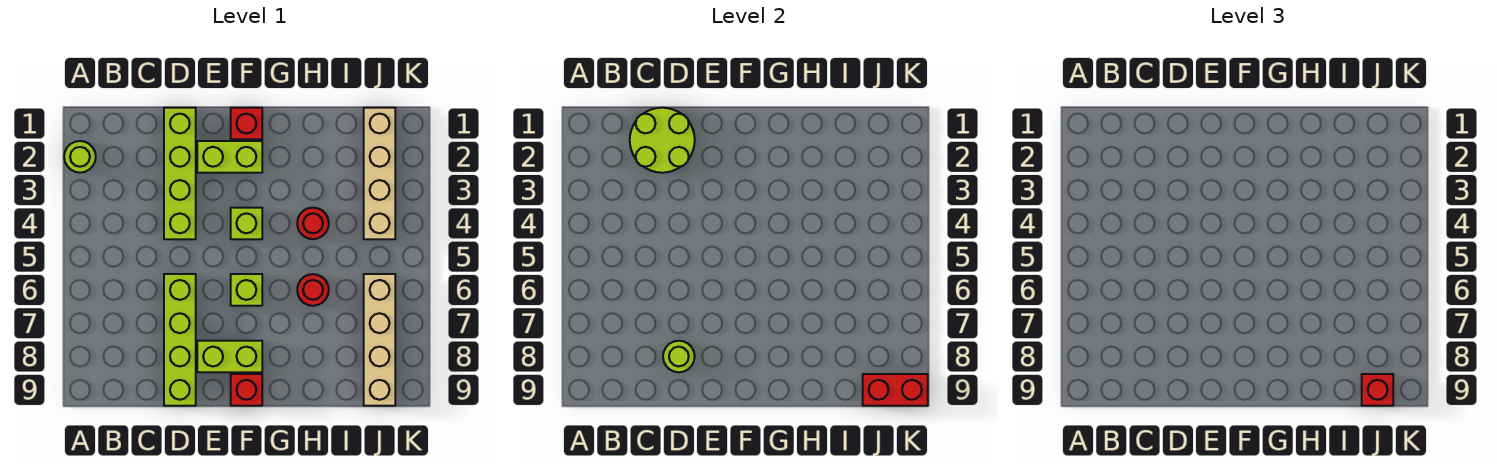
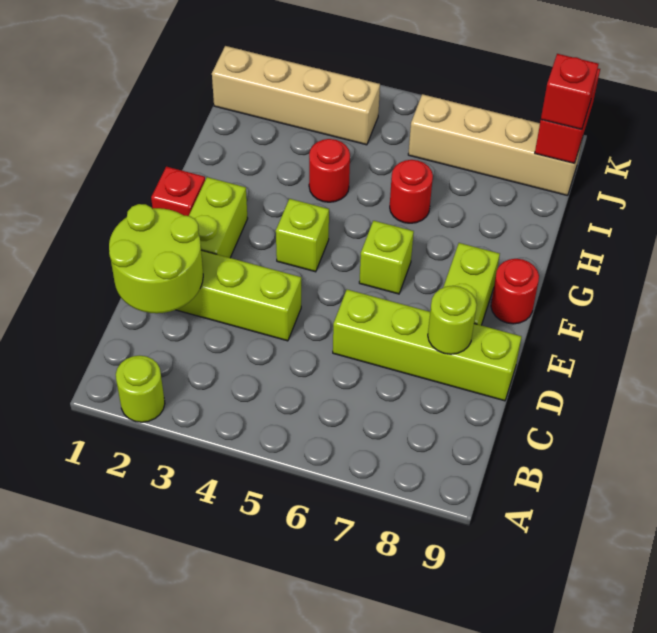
red 1x1 brick [231,374,262,406] -> red 1x1 round brick [491,259,539,324]

